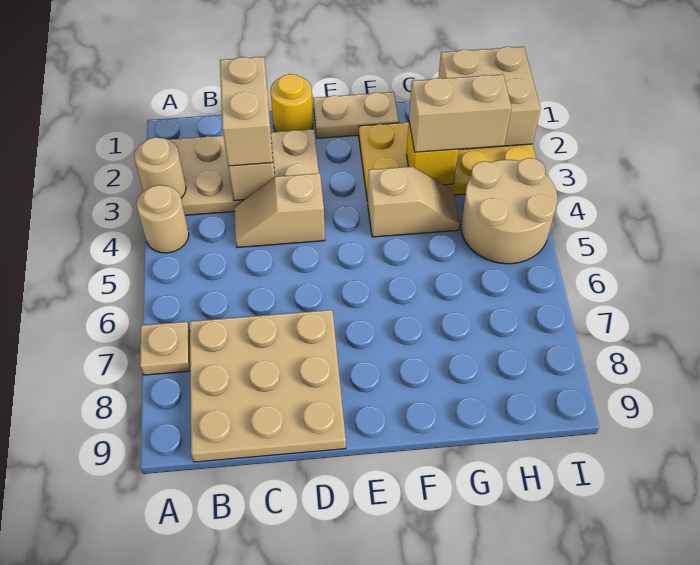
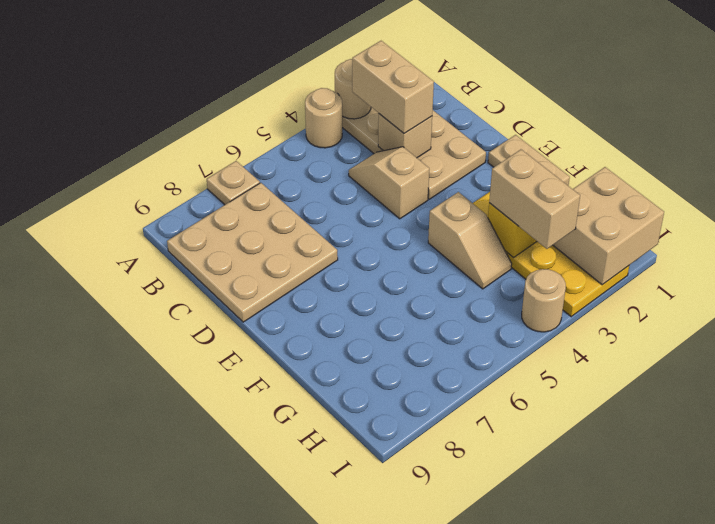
tan 1x2 brick [220,57,273,166] -> tan 1x2 brick turned to [352,41,434,133]
yellow 1x1 round brick [270,74,313,132] -> none
tan 2x2 round brick [461,158,557,264] -> tan 1x1 round brick [522,269,566,332]

